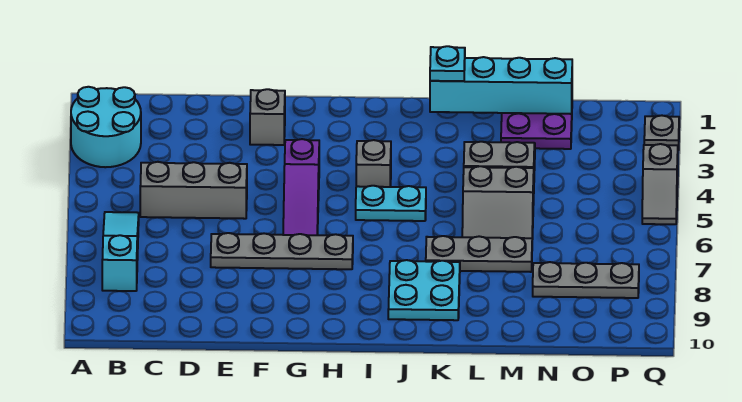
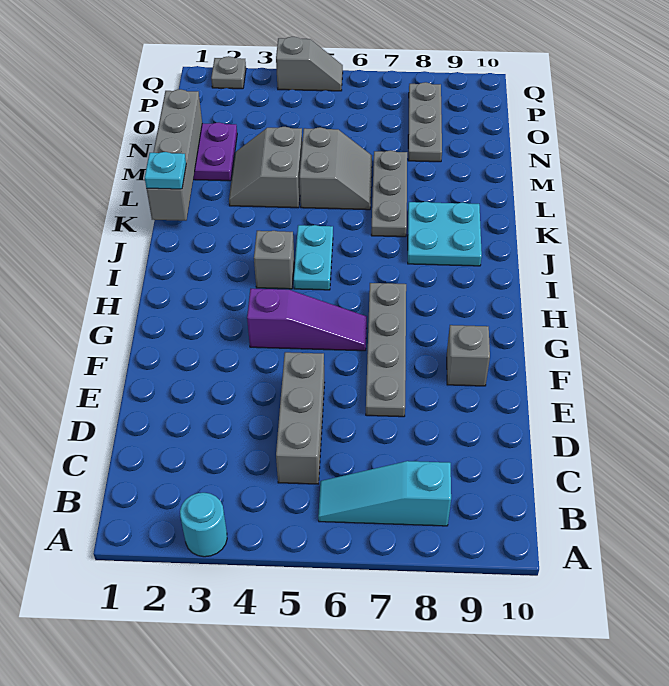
cyan 2x2 round brick [71,87,141,167] -> cyan 1x1 round brick [180,493,227,557]
grey 1x1 brick [250,89,285,145] -> grey 1x1 brick moved to [447,325,490,386]
cyan 1x4 brick [430,57,572,114] -> grey 1x4 brick [147,89,202,221]

